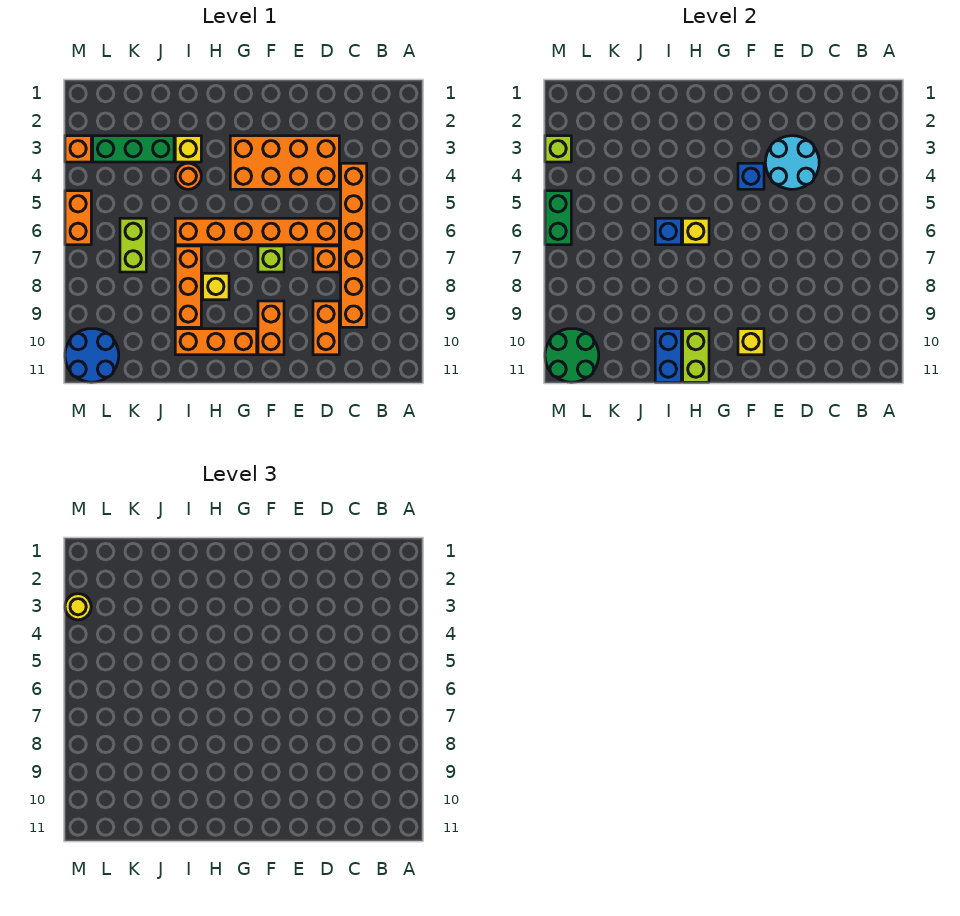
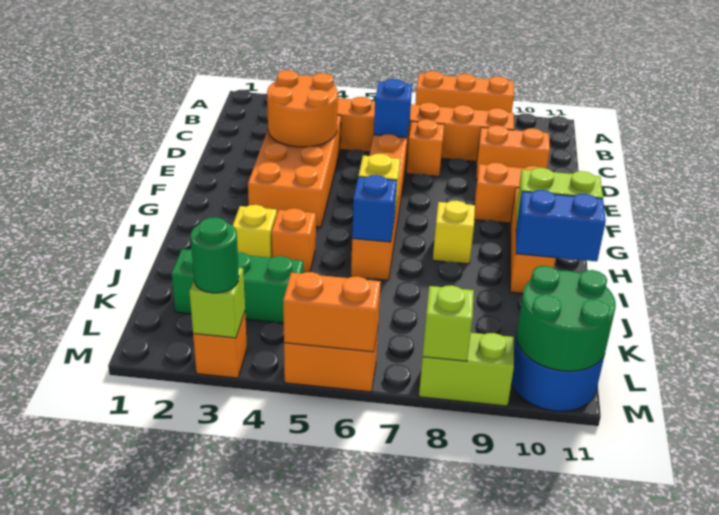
cyan 2x2 round brick [765,136,819,189] -> orange 2x2 round brick [267,70,338,147]
blue 1x1 brick [738,163,764,189] -> blue 1x1 brick moved to [374,79,412,138]
lime 1x1 brick [258,246,284,272] -> lime 1x1 brick moved to [423,285,474,361]
yellow 1x1 brick [738,329,764,355] -> none
orange 1x1 round brick [175,163,201,189] -> orange 1x1 brick [272,208,316,272]
orange 1x3 brick [175,246,201,327] -> orange 1x3 brick moved to [415,71,514,113]
green 1x3 brick [93,136,174,162] -> green 1x3 brick turned to [172,249,304,323]
lime 1x2 brick [120,218,146,272] -> lime 1x2 brick moved to [419,333,514,406]
yellow 1x1 round brick [65,594,91,620] -> green 1x1 round brick [191,217,239,293]
green 1x2 brick [545,191,571,245] -> orange 1x2 brick [283,272,381,352]

